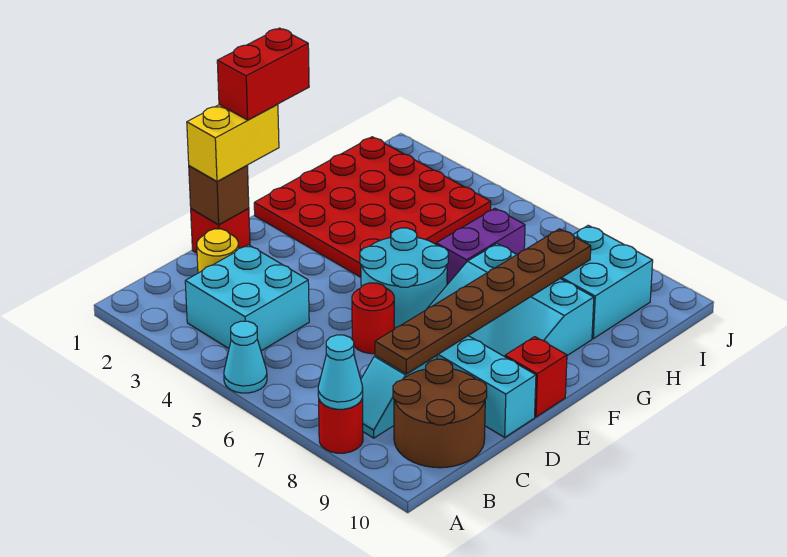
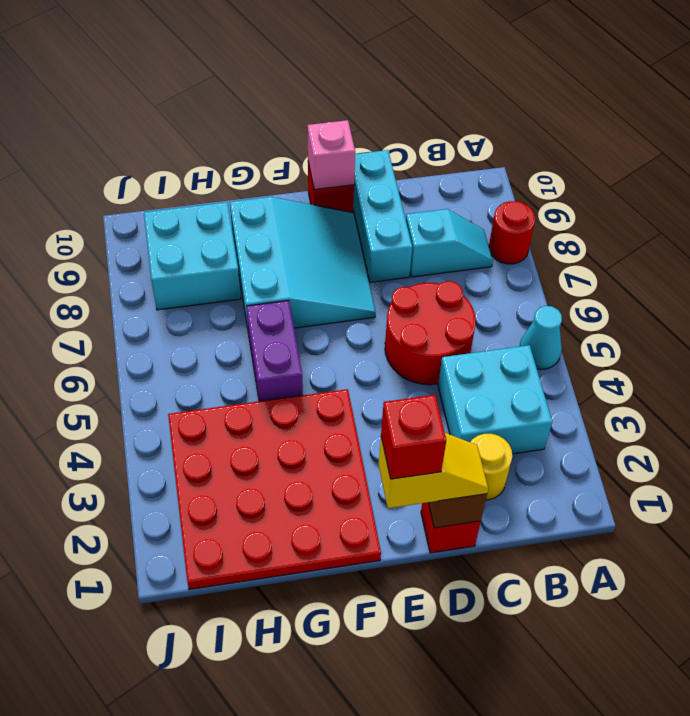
cyan 1x1 cone [318,335,363,409] -> none
brown 2x2 round brick [393,359,487,468] -> none
brown 1x6 plate [375,229,591,374] -> none
yellow 1x2 brick [187,104,279,181] -> yellow 1x2 slope [379,433,488,508]
red 1x1 round brick [352,283,394,354] -> red 2x2 round brick [385,281,476,385]
red 1x2 brick [217,28,309,120] -> red 1x1 brick [381,395,446,479]
cyan 2x2 round brick [360,228,448,328] -> none
none -> pink 1x1 brick [308,120,355,190]
purple 1x2 brick [436,208,525,285] -> purple 1x2 brick turned to [246,301,303,401]

